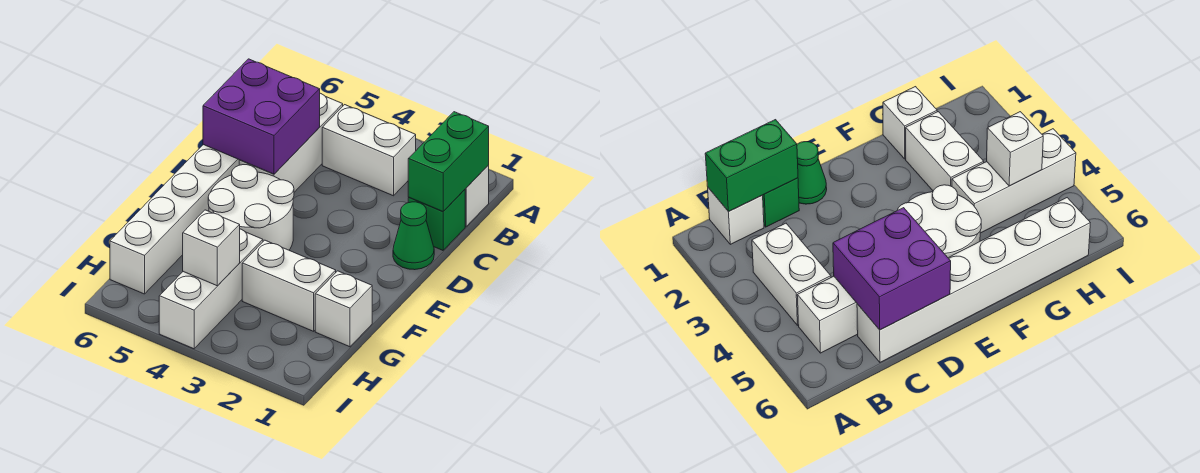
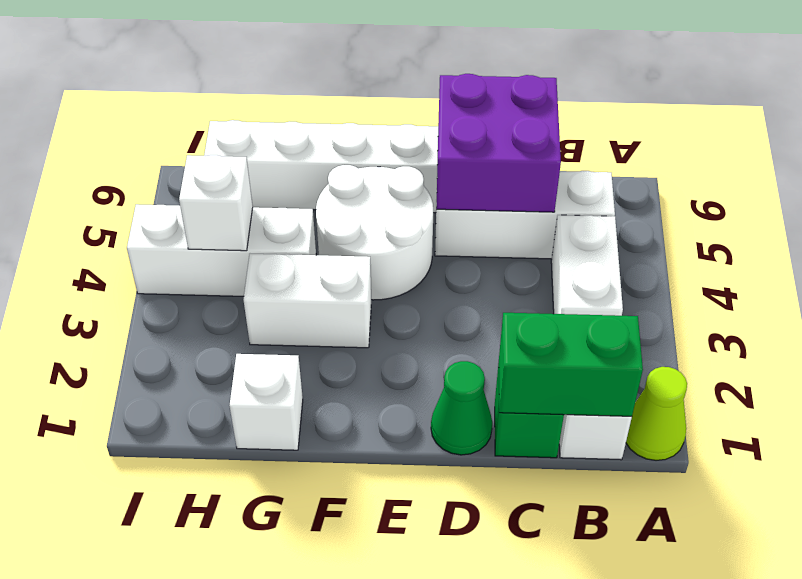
none -> lime 1x1 cone [626,367,687,460]
white 1x2 brick [242,240,336,331] -> white 1x2 brick turned to [244,254,371,348]

